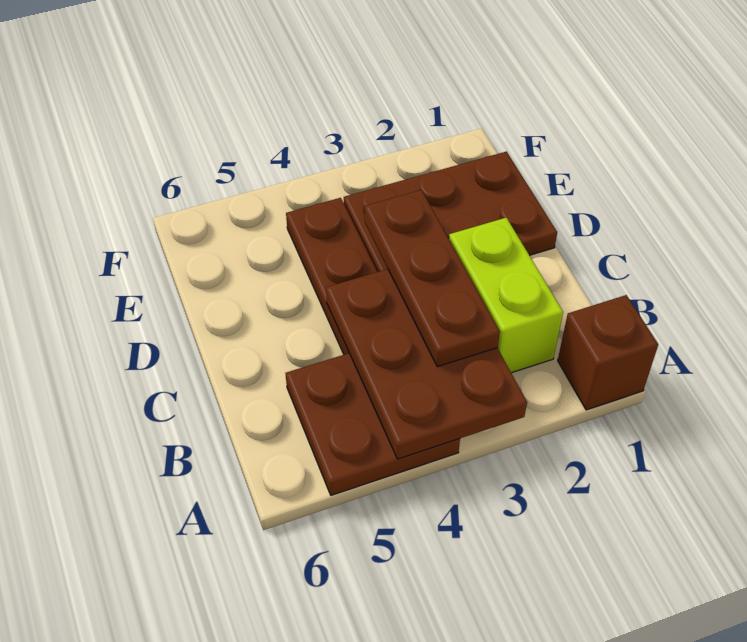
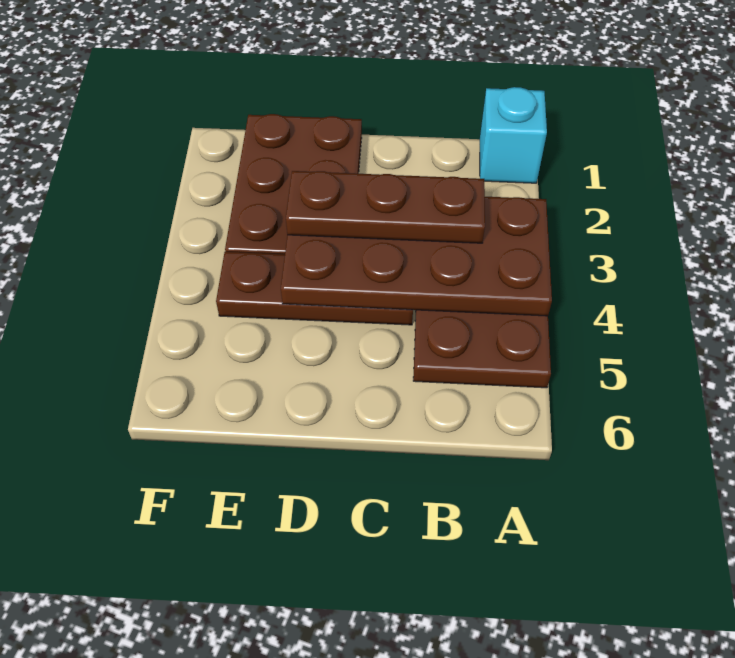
brown 1x1 brick [558,295,658,410] -> cyan 1x1 brick [480,87,547,183]
brown 2x3 plate [326,269,527,459] -> brown 2x4 plate [281,197,552,316]
lime 1x2 brick [449,218,563,373] -> none

